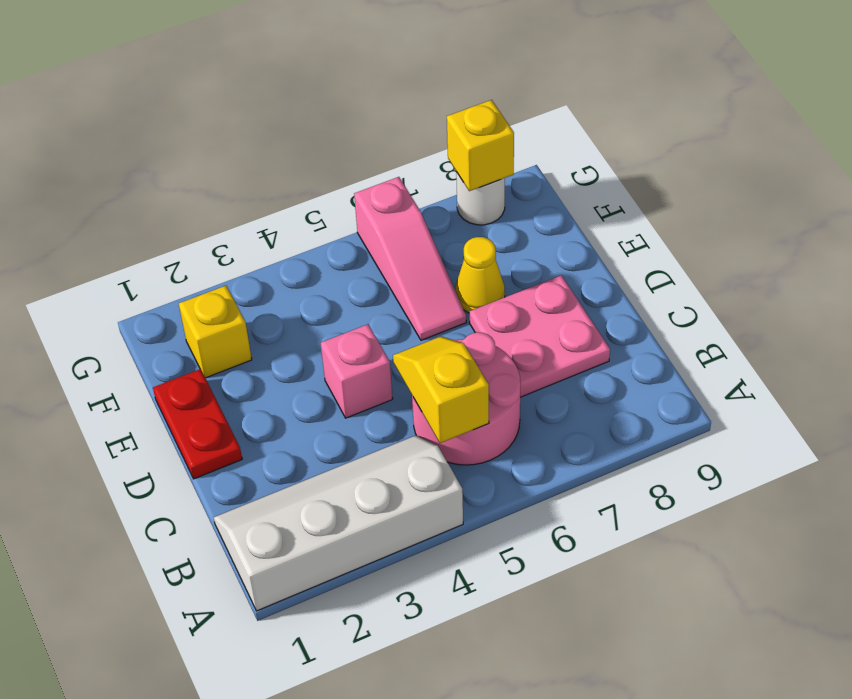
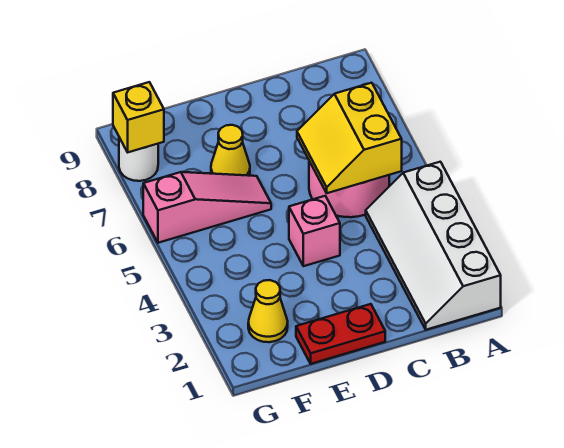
yellow 1x2 slope [393,336,489,443] -> yellow 2x2 slope [297,83,402,193]
pink 2x2 plate [469,275,610,397] -> none
yellow 1x1 brick [179,286,252,378] -> yellow 1x1 cone [248,280,288,342]

